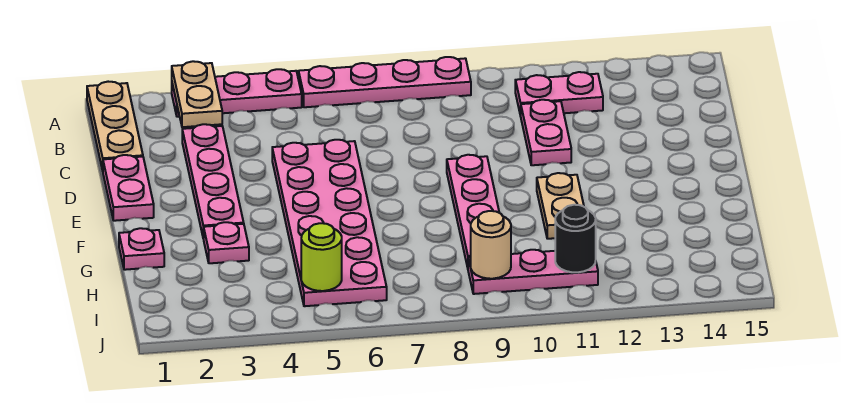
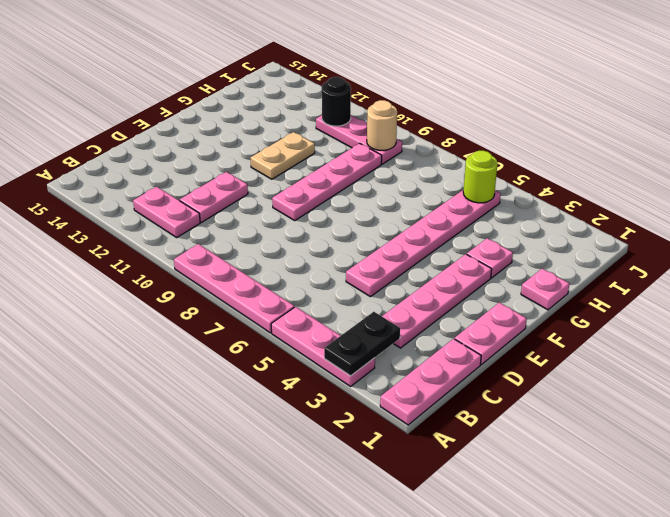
tan 1x3 plate [87,82,143,171] -> pink 1x3 plate [380,339,481,425]
tan 1x2 plate [172,61,222,127] -> black 1x2 plate [324,312,400,376]
pink 2x6 plate [272,140,387,306] -> pink 1x6 plate [346,190,501,297]

